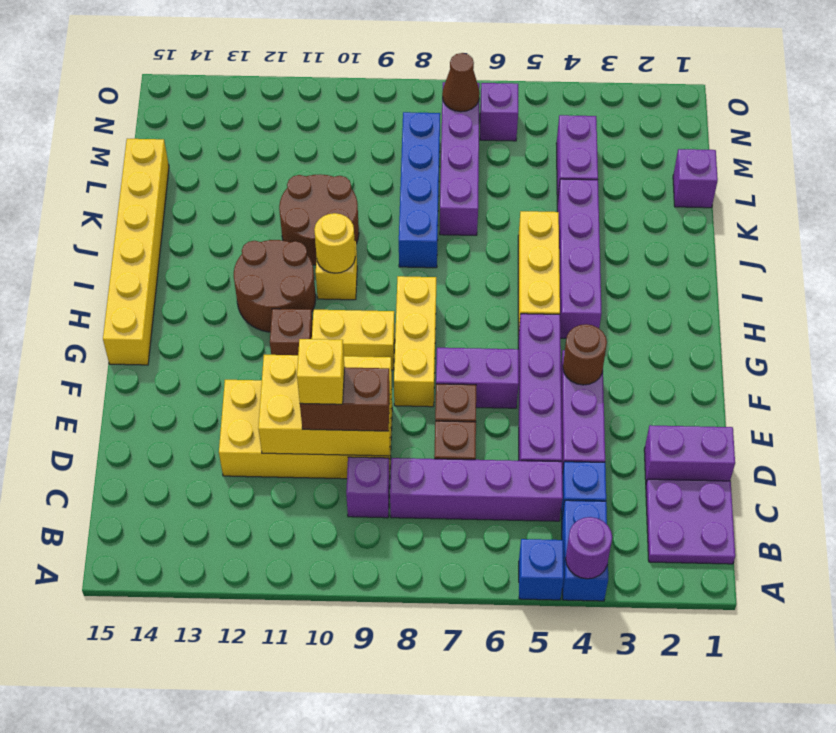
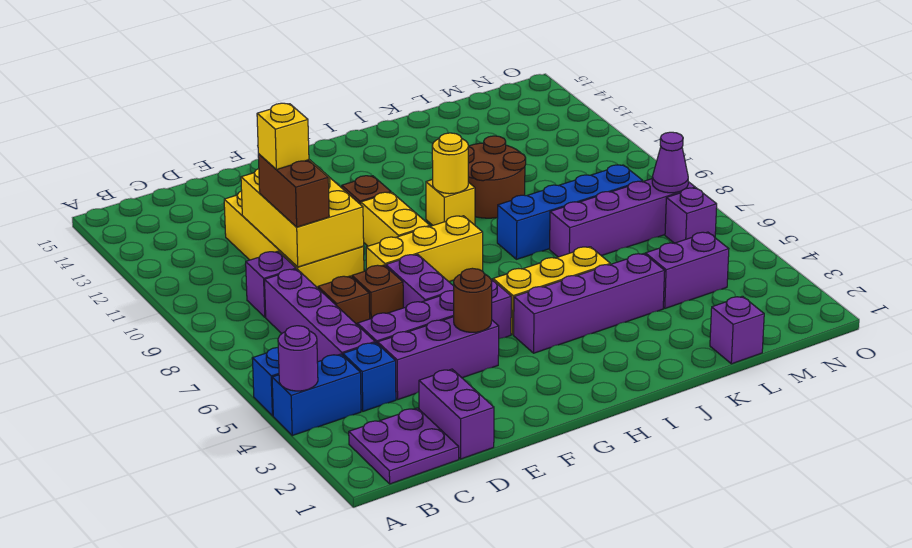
yellow 1x6 brick [103,139,169,365] -> none
brown 2x2 round brick [234,240,316,332] -> none
brown 1x1 cone [442,53,480,112] -> purple 1x1 cone [652,132,688,193]

